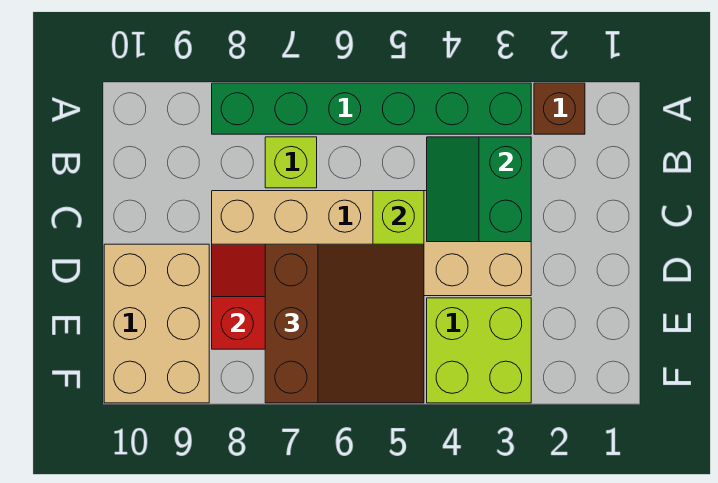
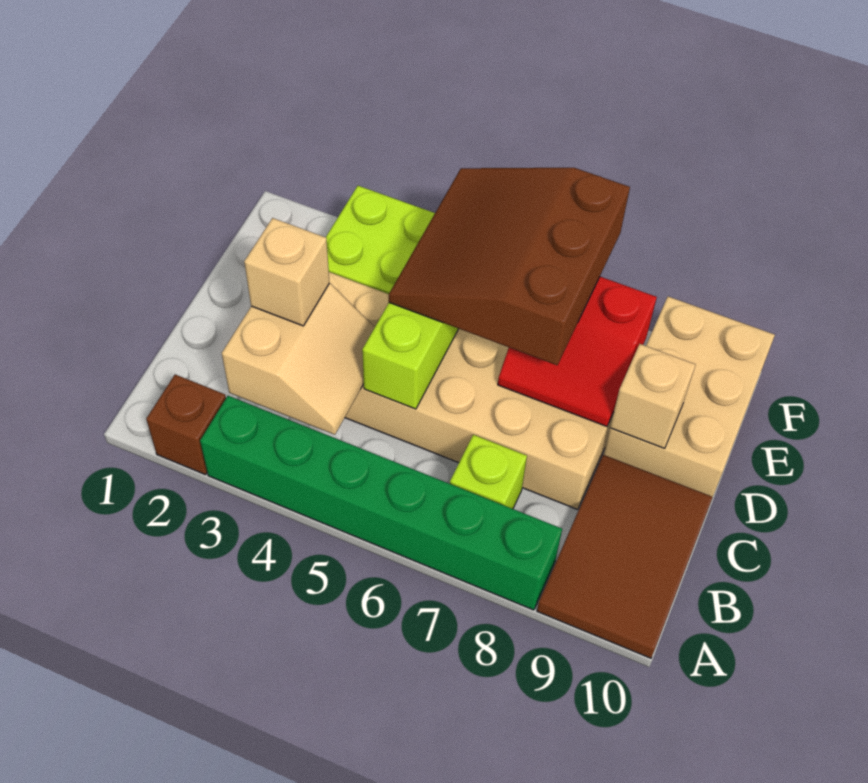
none -> brown 2x3 tile [537,455,713,658]
green 2x2 slope [427,137,531,242] -> tan 2x2 slope [222,283,375,435]
none -> tan 1x1 brick [244,218,330,326]
none -> tan 1x1 brick [610,344,696,449]

